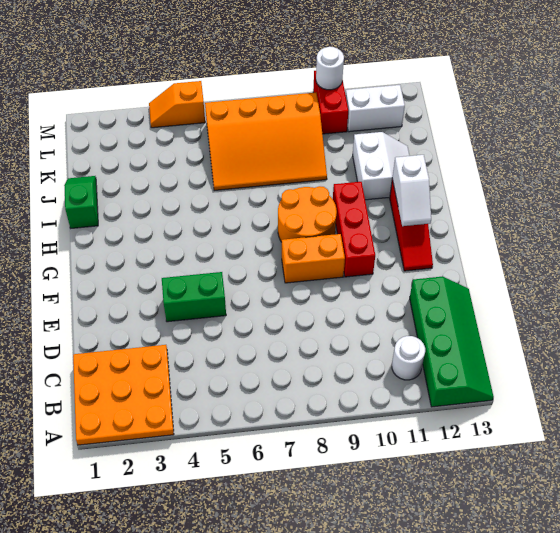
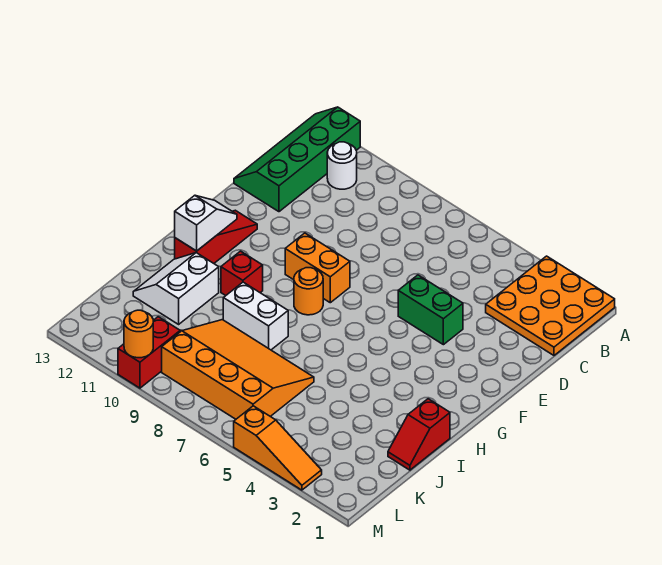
red 1x3 brick [333,182,375,277] -> red 1x1 brick [221,251,263,296]
orange 2x2 round brick [278,186,337,242] -> orange 1x1 round brick [294,268,323,315]
green 1x2 slope [64,176,98,228] -> red 1x2 slope [388,399,450,470]
white 1x2 brick [346,85,405,132] -> white 1x2 brick moved to [223,282,288,350]
orange 1x2 slope [149,81,205,128] -> orange 1x3 slope [234,406,322,490]
white 1x1 round brick [316,47,344,90] -> orange 1x1 round brick [124,310,153,358]

